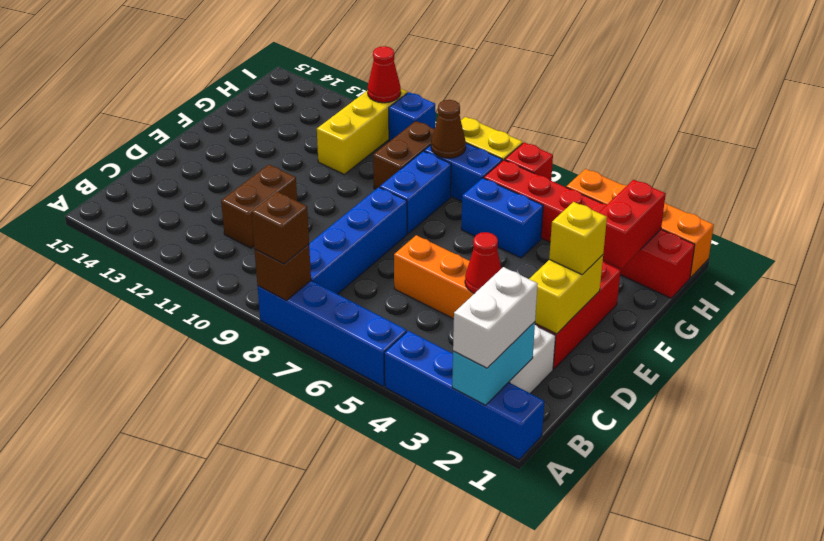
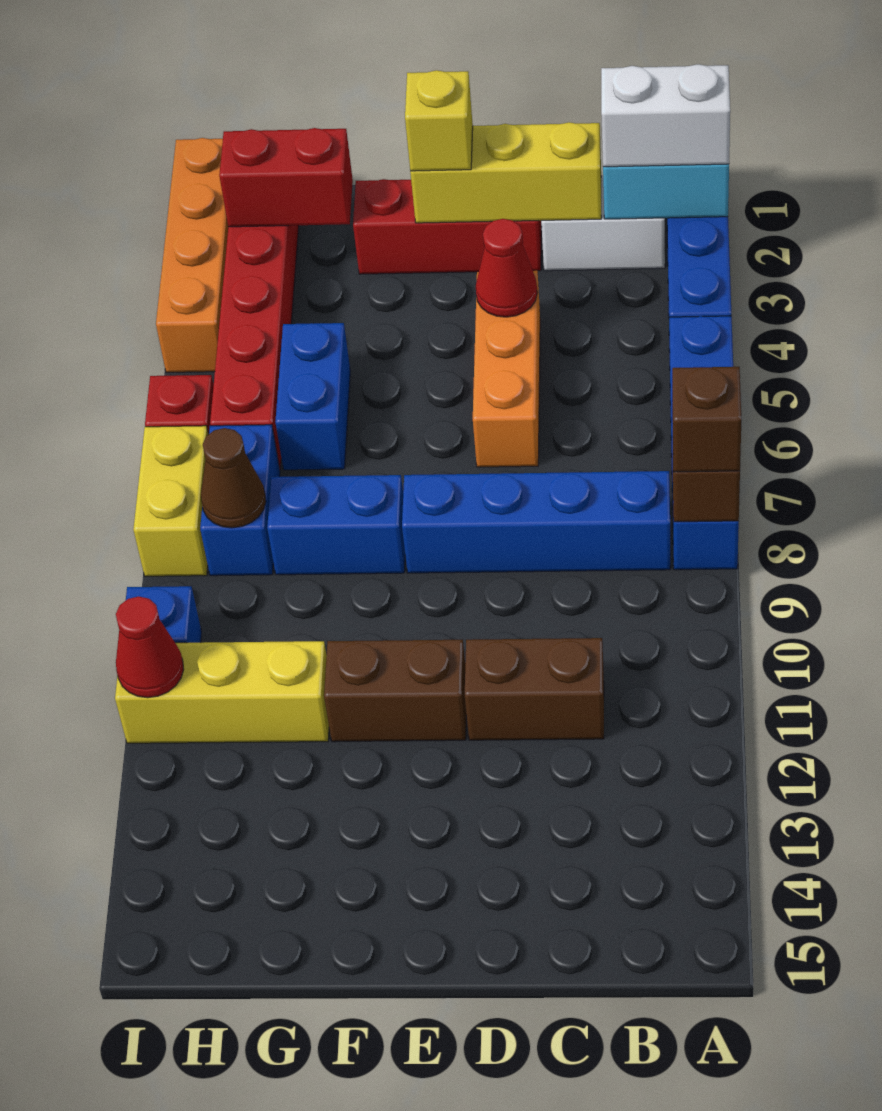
yellow 1x2 brick [529,255,603,334] -> yellow 1x3 brick [410,122,601,223]
brown 1x2 brick [373,121,434,189] -> brown 1x2 brick moved to [324,640,467,742]

